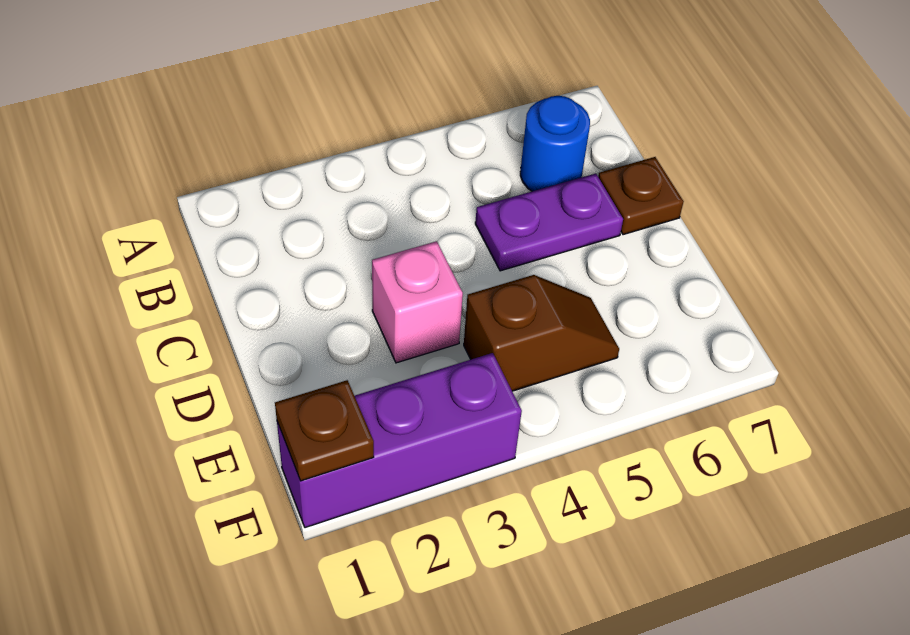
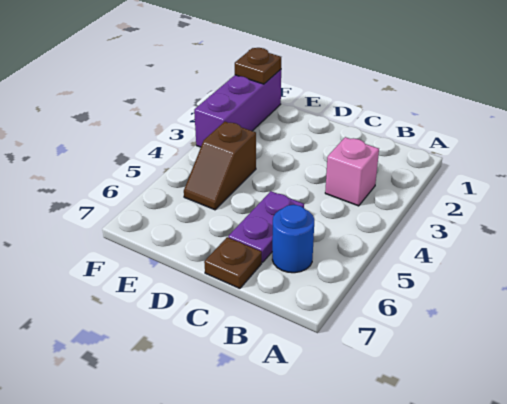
pink 1x1 brick [372,241,463,363] -> pink 1x1 brick moved to [325,137,379,206]

